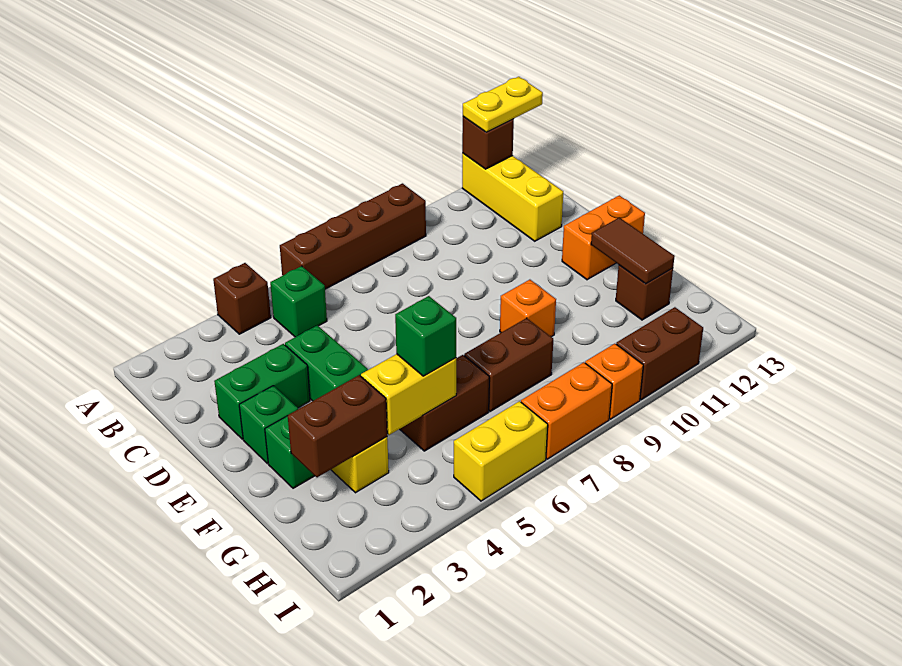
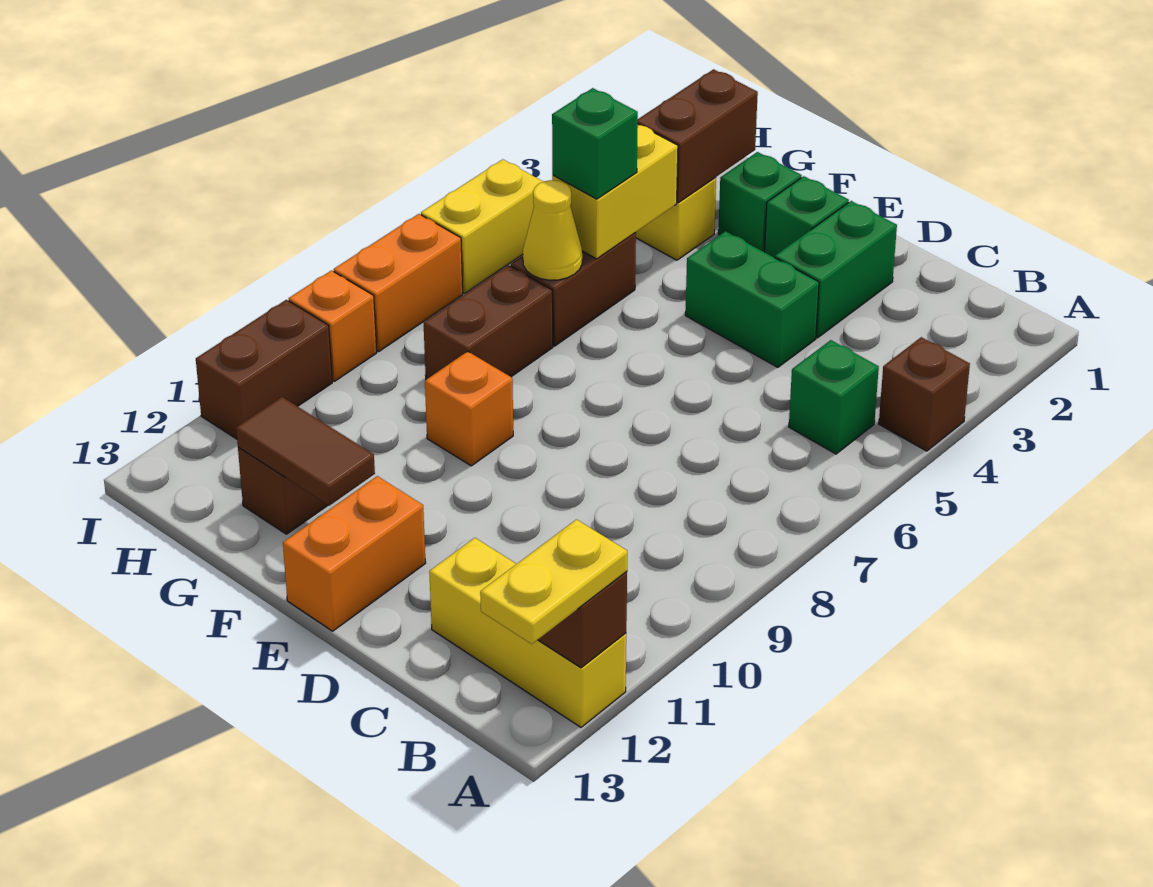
brown 1x4 brick [280,183,426,289] -> none
none -> yellow 1x1 cone [523,180,582,280]

